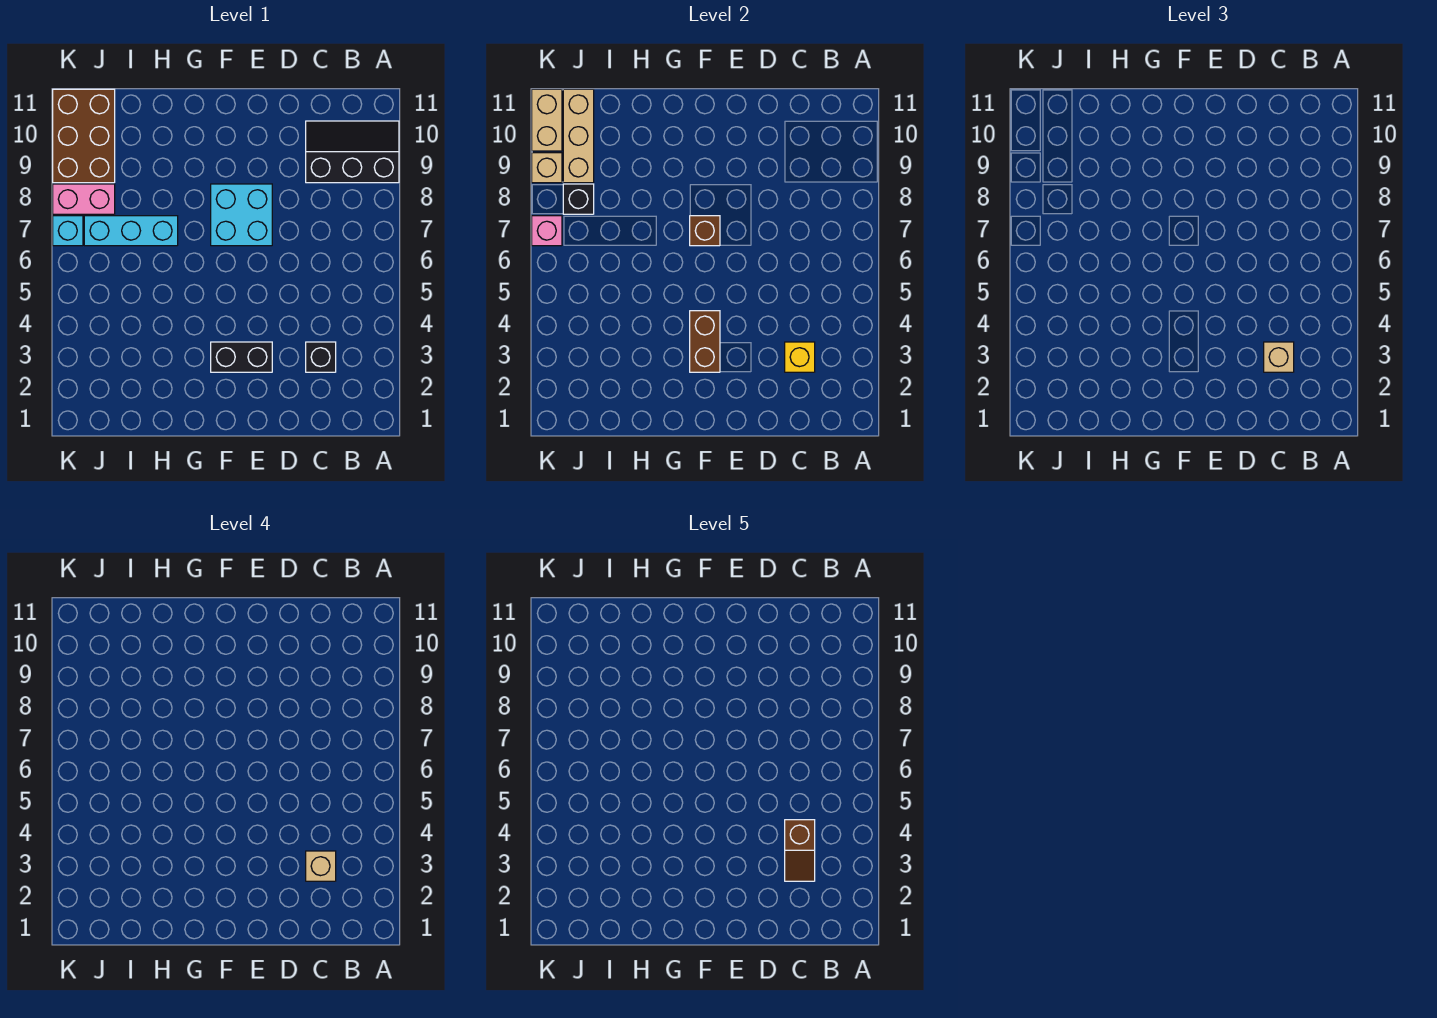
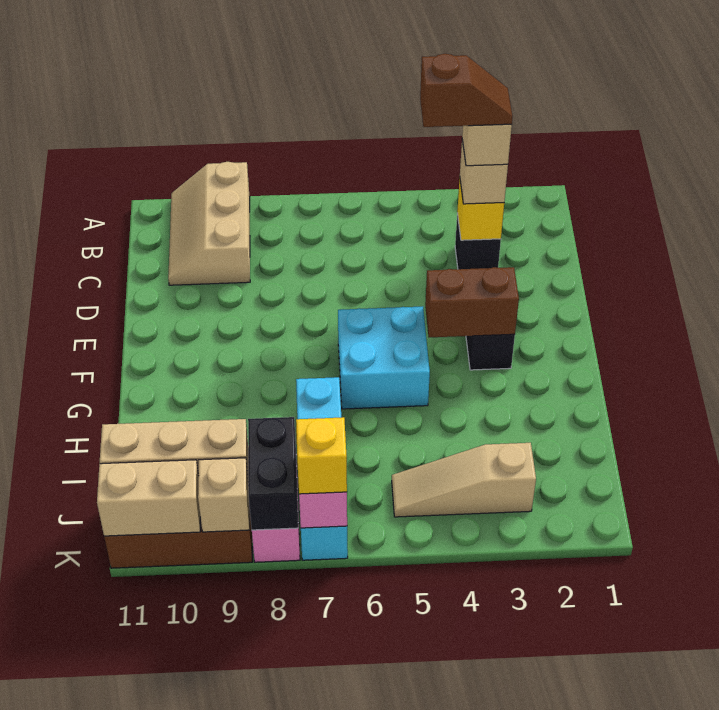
black 2x3 slope [306,121,399,183] -> tan 2x3 slope [168,162,250,285]
cyan 2x2 brick [211,184,272,246] -> cyan 2x2 brick moved to [338,307,430,409]
brown 1x1 brick [690,216,720,246] -> none
none -> tan 1x3 slope [392,443,536,517]
black 1x1 brick [563,184,594,214] -> black 1x2 brick [248,417,298,530]
none -> yellow 1x1 brick [296,417,347,494]

